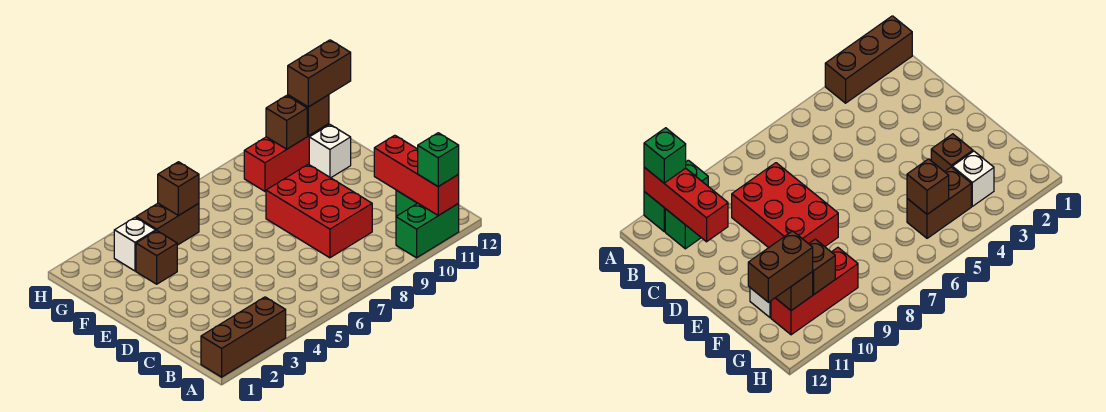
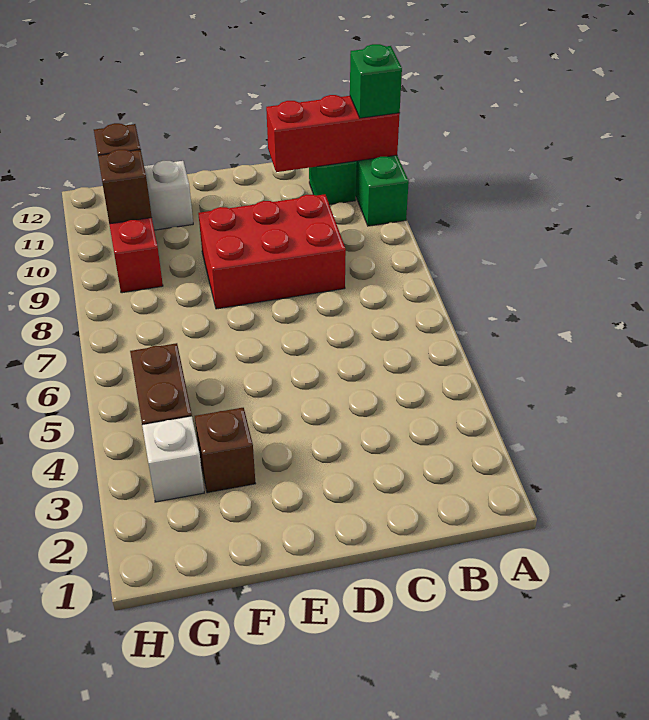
brown 1x3 brick [201,297,286,377] -> none
brown 1x1 brick [158,162,199,216] -> none
brown 1x2 brick [288,40,351,107] -> none

